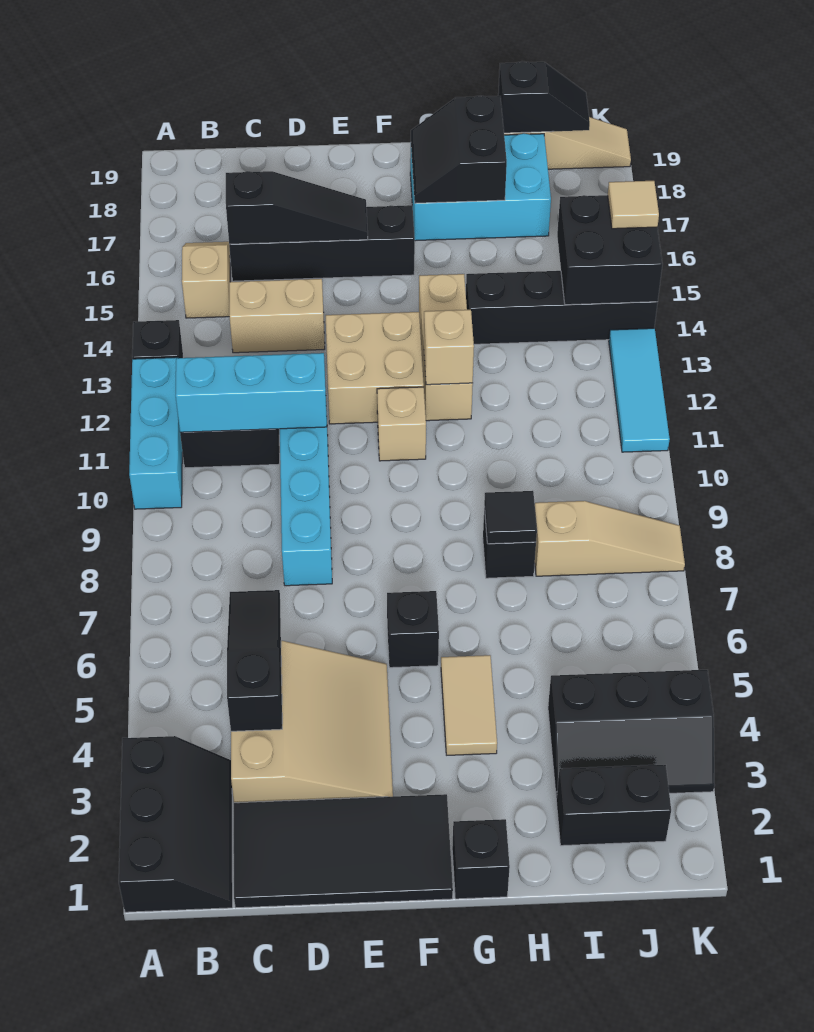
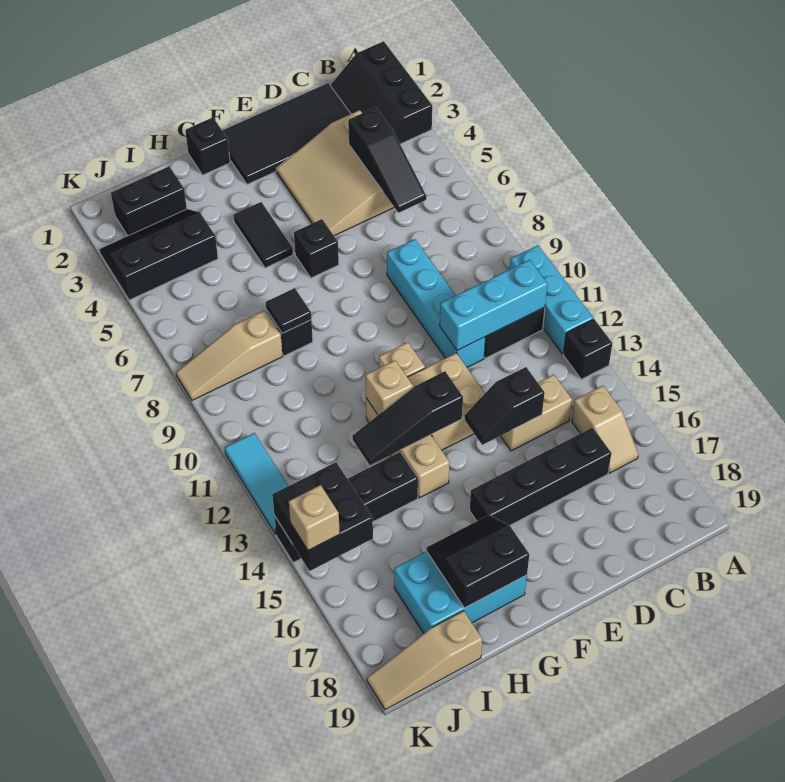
black 1x3 slope [226,171,368,244] -> black 1x3 slope moved to [352,371,463,465]
tan 1x2 tile [441,655,497,755] -> black 1x2 tile [233,202,293,268]
black 2x2 slope [411,96,507,203] -> black 2x2 slope turned to [427,515,529,608]
black 1x2 slope [498,61,590,133] -> black 1x2 slope moved to [464,367,545,445]
tan 1x1 tile [608,181,659,229] -> tan 1x1 brick [289,485,340,550]

